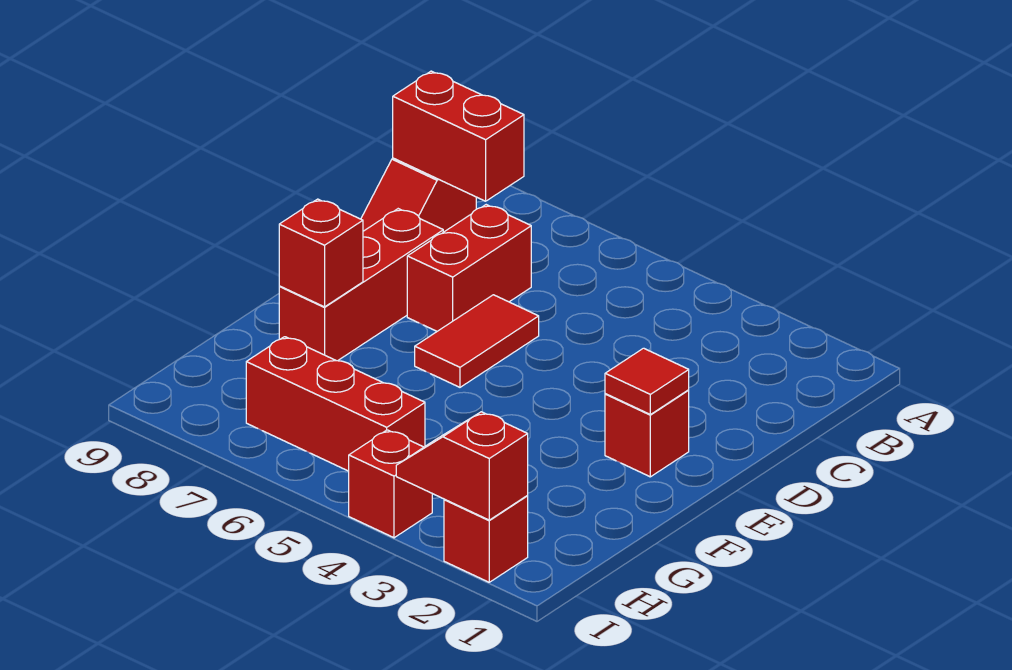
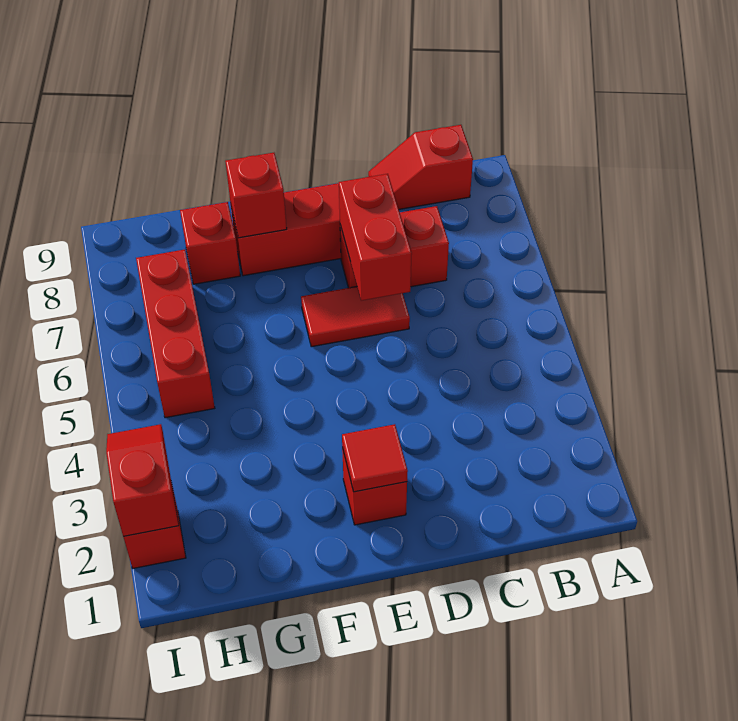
red 1x2 brick [393,71,524,201] -> red 1x2 brick moved to [339,174,412,301]
red 1x1 brick [349,430,432,538] -> red 1x1 brick moved to [180,202,240,284]

